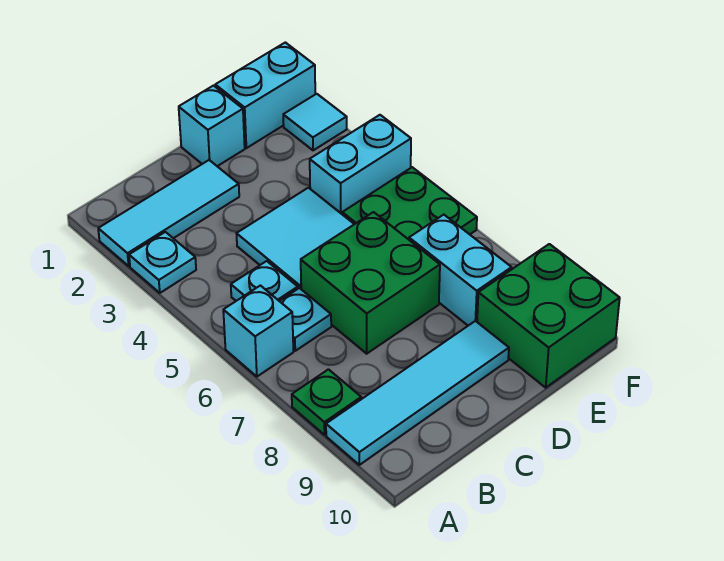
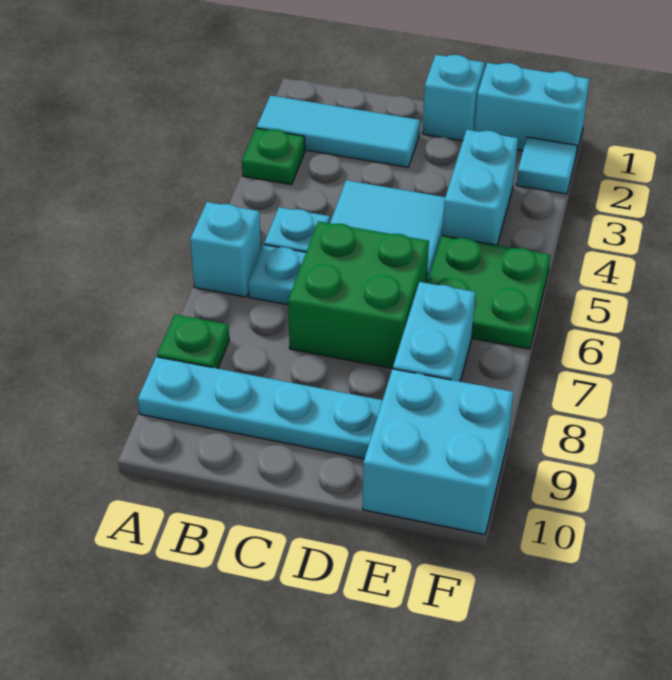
cyan 1x1 plate [129,232,196,293] -> green 1x1 plate [242,128,305,185]
cyan 1x4 tile [326,321,509,465] -> cyan 1x4 plate [138,357,383,459]
cyan 1x2 brick [310,115,411,214] -> cyan 1x2 brick turned to [442,130,518,245]
green 2x2 brick [477,244,620,388] -> cyan 2x2 brick [363,369,514,535]

